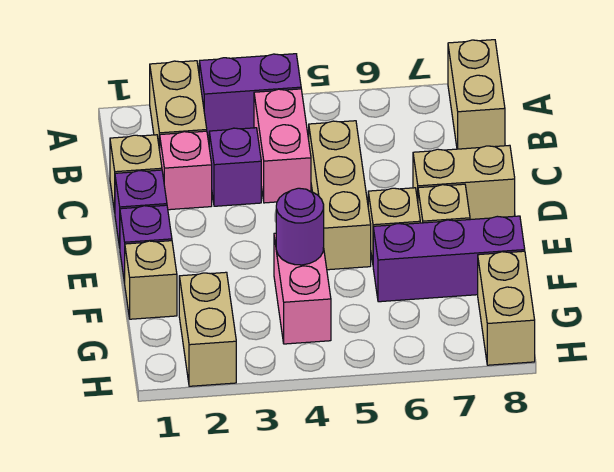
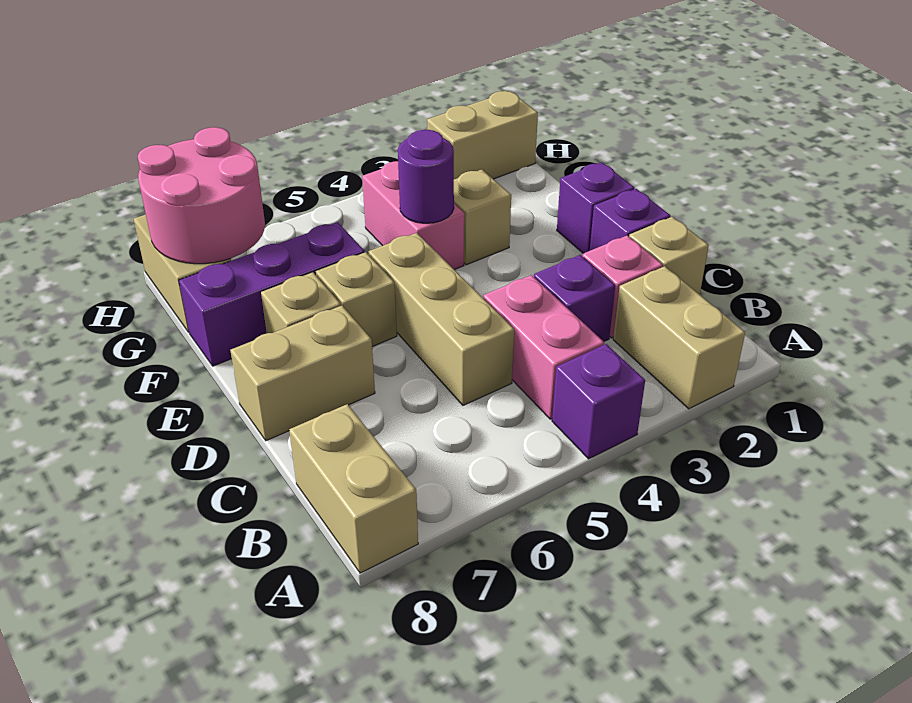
purple 1x2 brick [199,54,301,136] -> purple 1x1 brick [552,344,645,459]
tan 1x1 brick [125,241,177,319] -> tan 1x1 brick moved to [454,170,511,265]
tan 1x2 brick [179,272,236,386] -> tan 1x2 brick turned to [427,91,538,179]
none -> pink 2x2 round brick [138,127,265,264]

